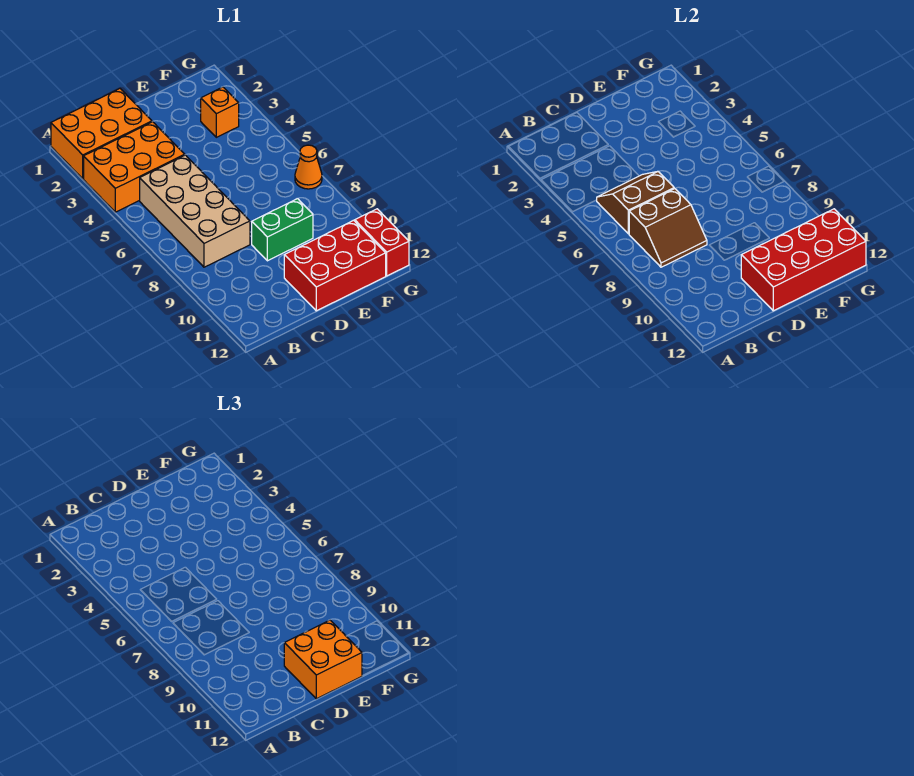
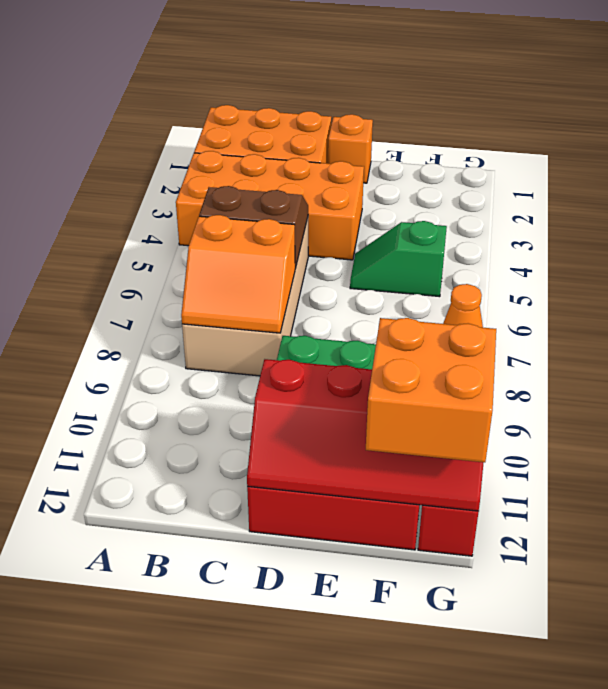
orange 2x3 brick [84,122,185,212] -> orange 2x4 brick [176,151,364,260]
brown 2x2 slope [629,189,707,267] -> orange 2x2 slope [181,215,295,333]
red 2x4 brick [741,209,866,311] -> red 2x4 slope [247,359,484,511]
orange 2x2 brick [284,620,362,699] -> orange 2x2 brick moved to [366,318,496,462]
none -> green 1x2 slope [350,221,447,297]
orange 1x1 brick [201,87,239,137] -> orange 1x1 brick moved to [328,114,373,183]

